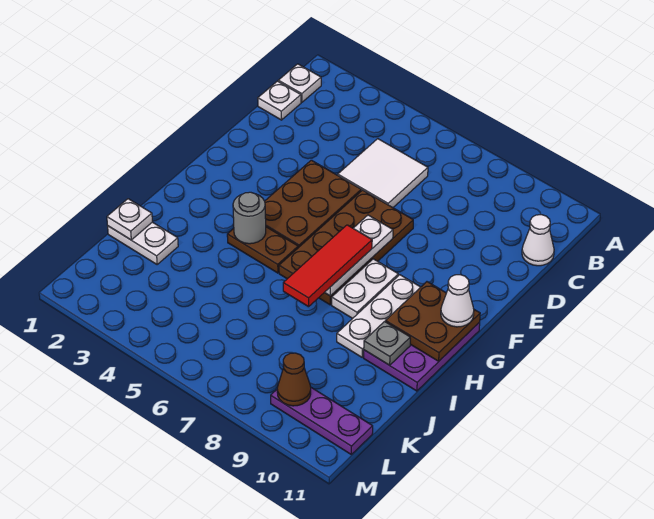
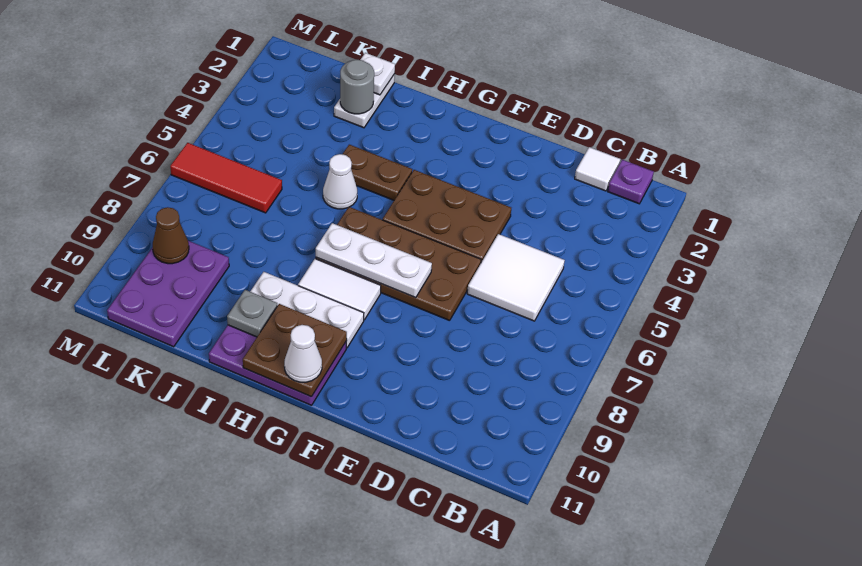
white 1x1 plate [278,64,321,102] -> purple 1x1 plate [608,160,654,204]
white 1x1 plate [258,81,301,120] -> white 1x1 tile [575,147,620,191]
white 1x1 cone [522,215,554,266] -> white 1x1 cone moved to [323,154,357,209]
red 1x3 tile [283,225,372,307] -> red 1x3 tile moved to [170,143,282,213]
white 1x2 plate [332,259,398,318] -> white 1x2 tile [298,259,381,320]
brown 1x2 plate [227,227,298,273] -> brown 1x2 plate turned to [342,145,412,200]
grey 1x1 round brick [233,192,266,244] -> grey 1x1 round brick moved to [340,60,374,114]
purple 1x3 plate [271,388,373,454] -> purple 2x3 plate [107,241,229,347]

